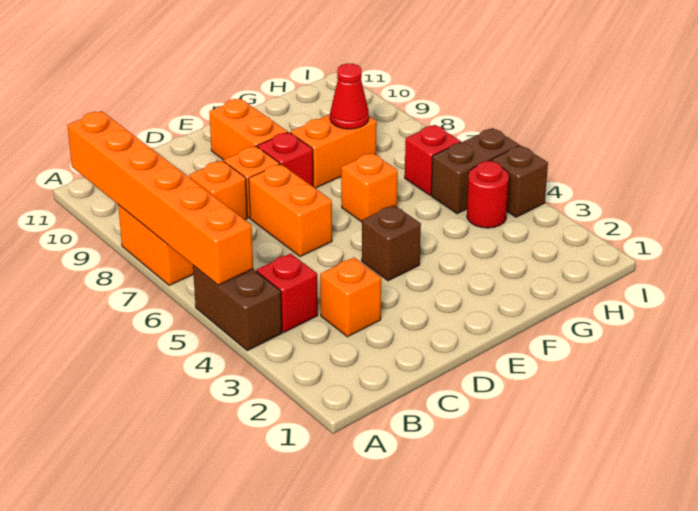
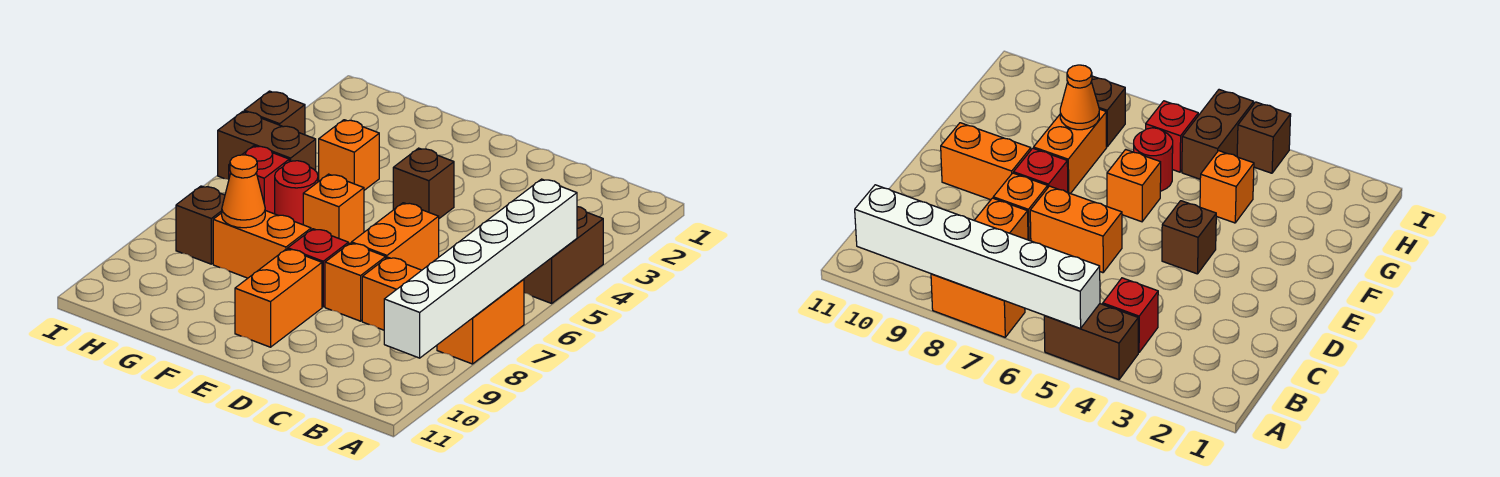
orange 1x6 brick [67,111,253,285] -> white 1x6 brick [384,179,577,358]
orange 1x1 brick [320,258,381,337] -> orange 1x1 brick moved to [319,120,379,190]
red 1x1 cone [330,63,369,129] -> orange 1x1 cone [222,155,265,228]
red 1x1 round brick [467,161,509,228] -> red 1x1 round brick moved to [275,161,318,225]
none -> brown 1x1 brick [176,186,225,264]

